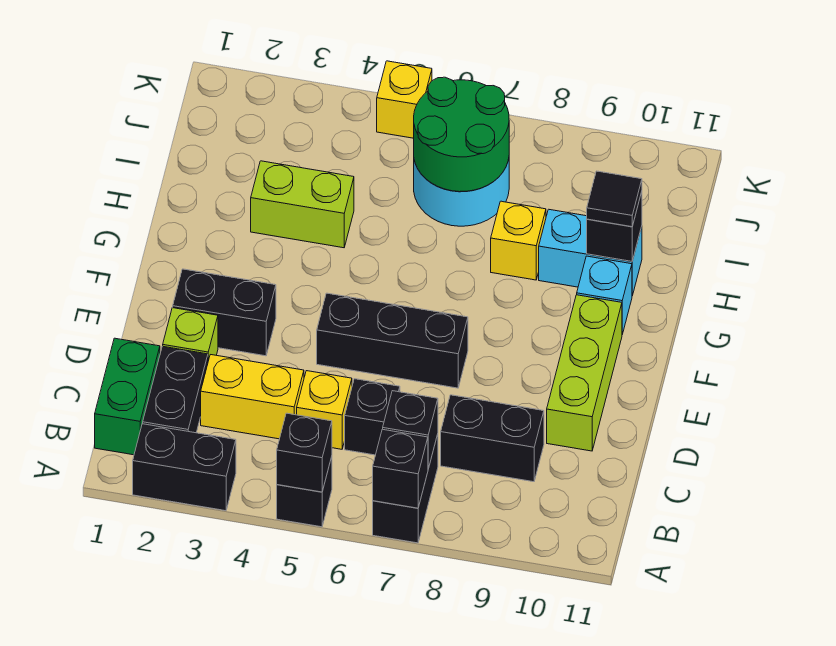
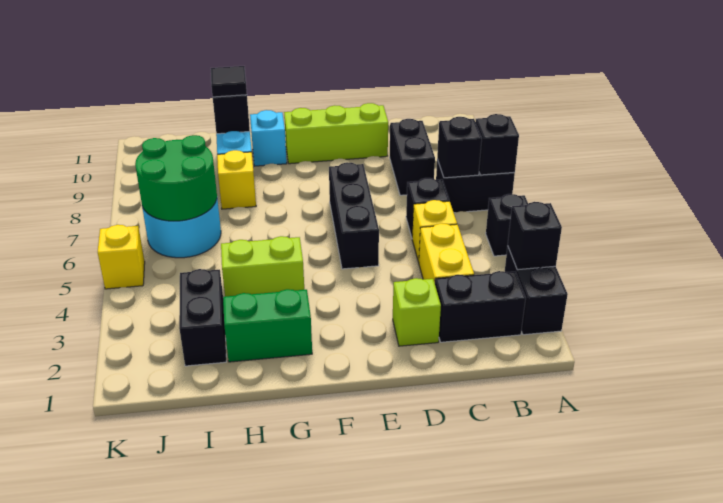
black 1x1 brick [277,413,332,492] -> black 1x1 brick moved to [508,202,562,270]
green 1x2 brick [95,338,160,455] -> green 1x2 brick moved to [223,289,312,362]
black 1x2 brick [173,269,276,356] -> black 1x2 brick moved to [179,269,226,366]
lime 1x2 brick [251,161,354,248] -> lime 1x2 brick turned to [221,236,304,297]

